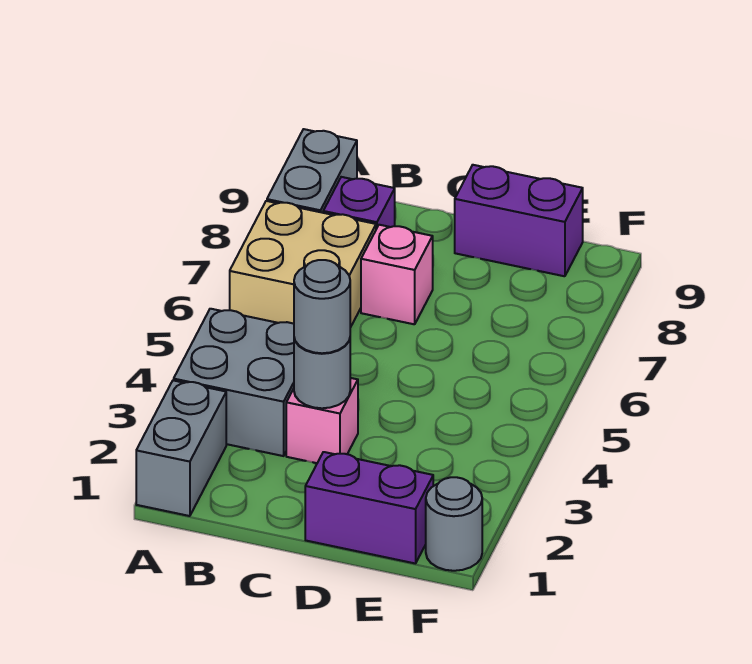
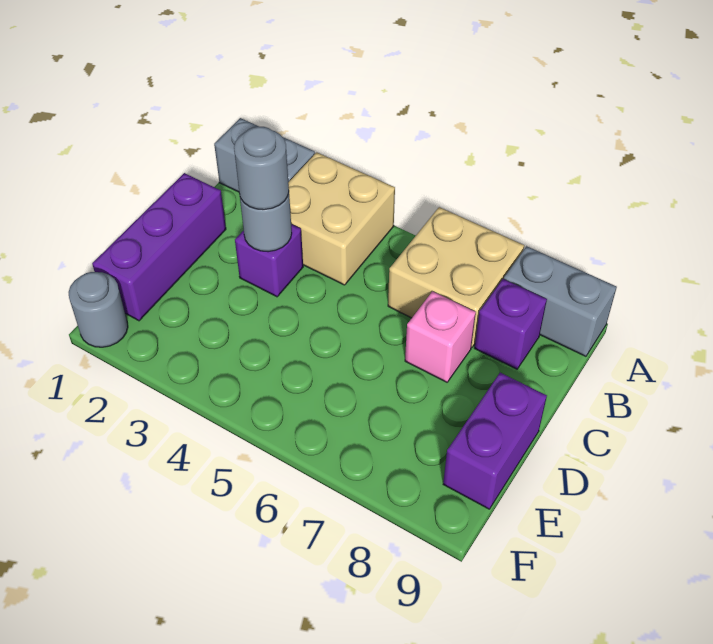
grey 2x2 brick [174,309,294,456] -> tan 2x2 brick [288,152,395,285]
pink 1x1 brick [286,378,358,463] -> purple 1x1 brick [235,224,303,297]
purple 1x2 brick [305,452,433,564] -> purple 1x3 brick [92,173,226,321]

